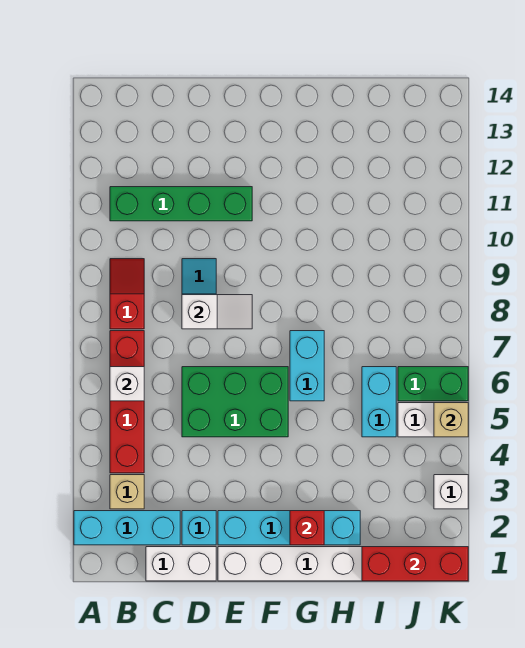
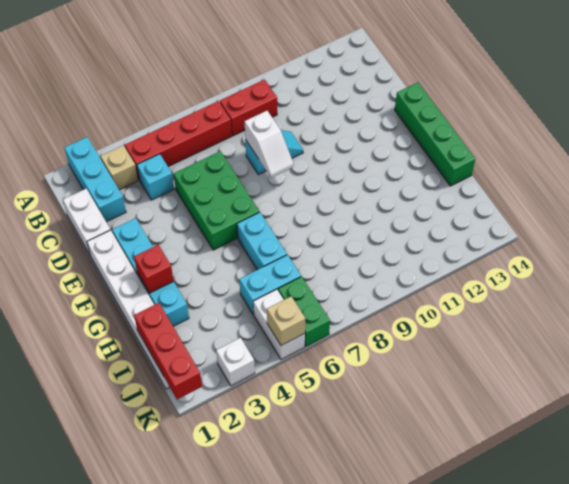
white 1x1 brick [110,367,144,401] -> none
red 1x2 slope [110,259,144,329] -> red 1x2 brick [220,80,277,136]
green 1x4 brick [110,187,252,221] -> green 1x4 brick moved to [395,82,475,186]
cyan 1x1 brick [182,511,216,545] -> cyan 1x1 brick moved to [137,154,174,200]
cyan 1x2 brick [290,331,324,401] -> cyan 1x2 brick turned to [237,212,287,270]

